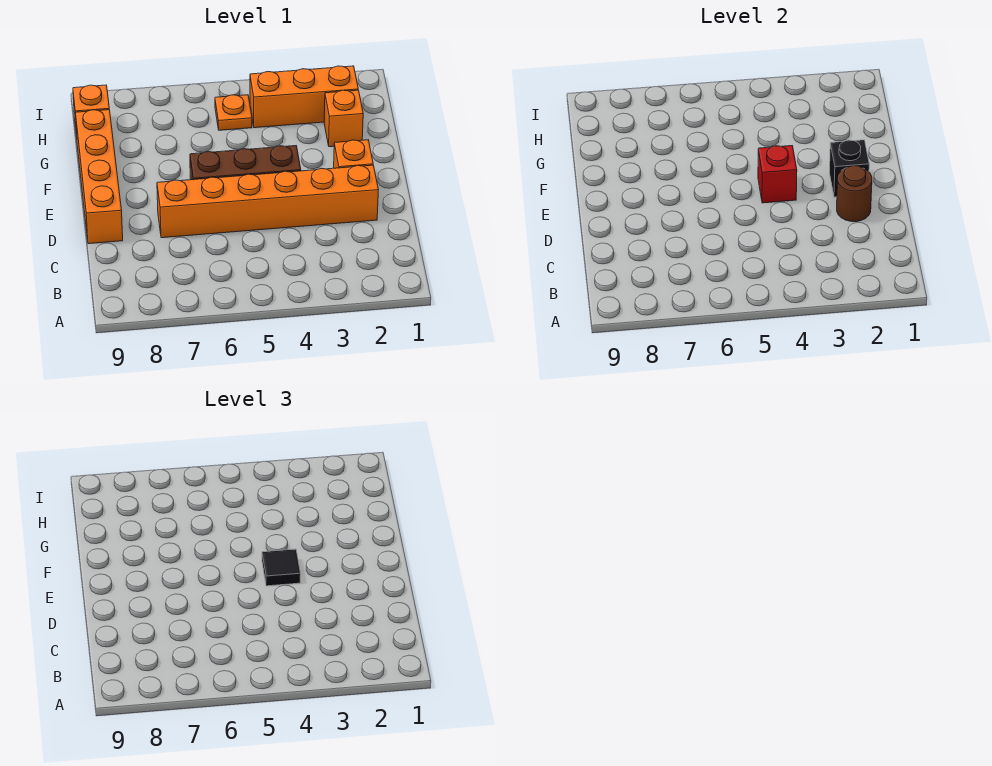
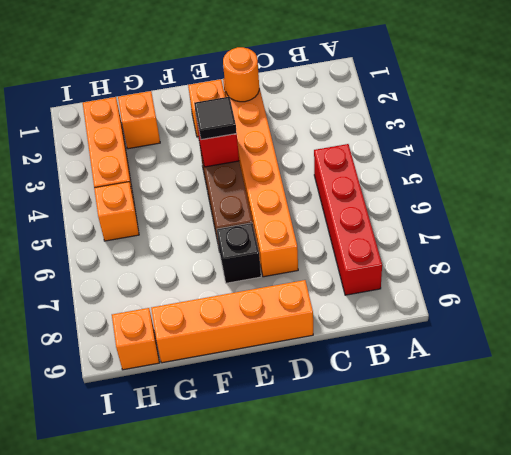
none -> red 1x4 brick [314,144,382,295]
brown 1x1 round brick [837,166,872,222] -> orange 1x1 round brick [223,47,259,102]
black 1x1 brick [830,140,869,197] -> black 1x1 brick moved to [217,223,261,283]
orange 1x1 plate [215,95,252,130] -> orange 1x1 brick [94,182,139,241]

